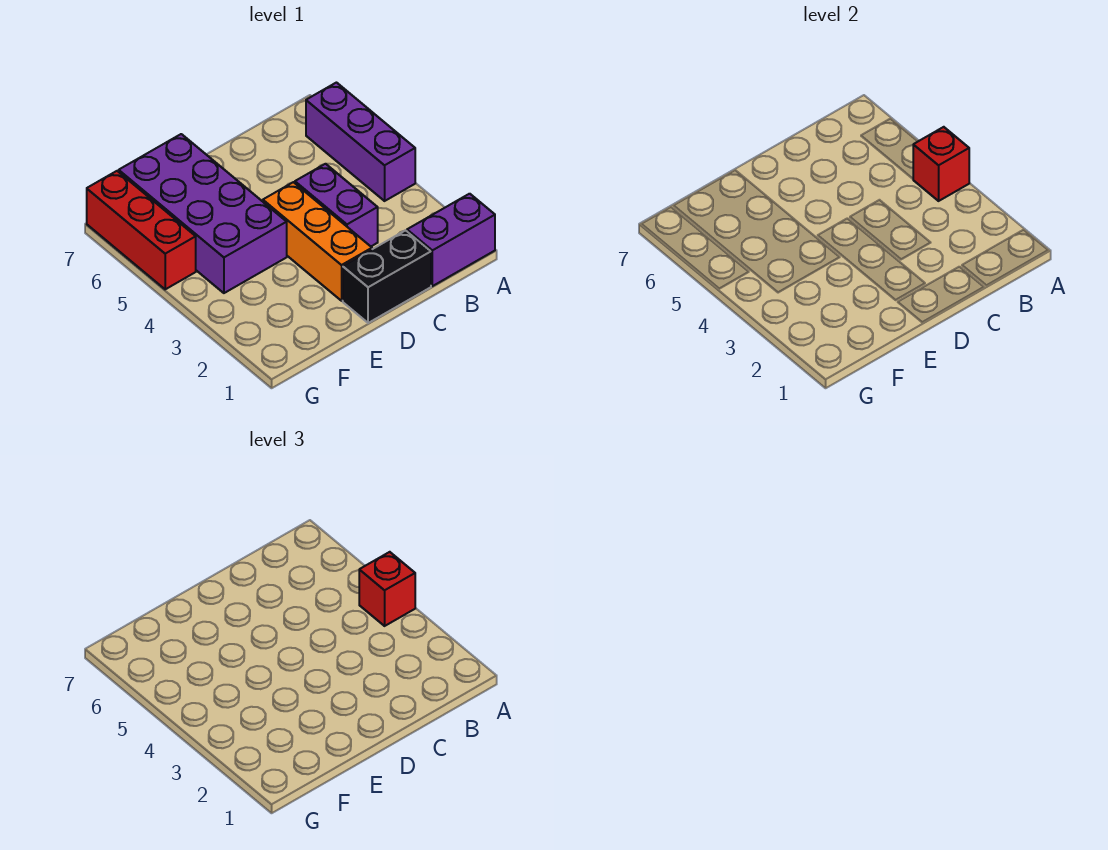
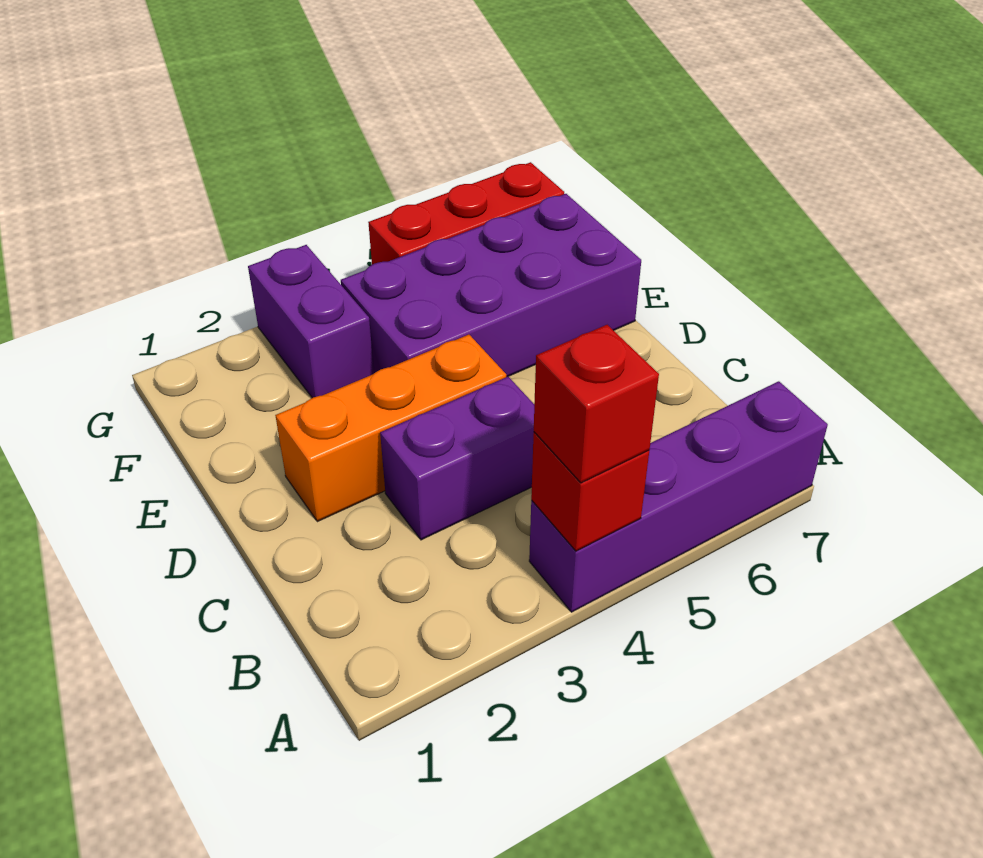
purple 1x2 brick [407,194,495,286] -> purple 1x2 brick moved to [248,245,374,398]
purple 1x3 brick [306,83,415,201] -> purple 1x4 brick [529,381,828,612]
black 1x2 brick [343,230,431,323] -> none

